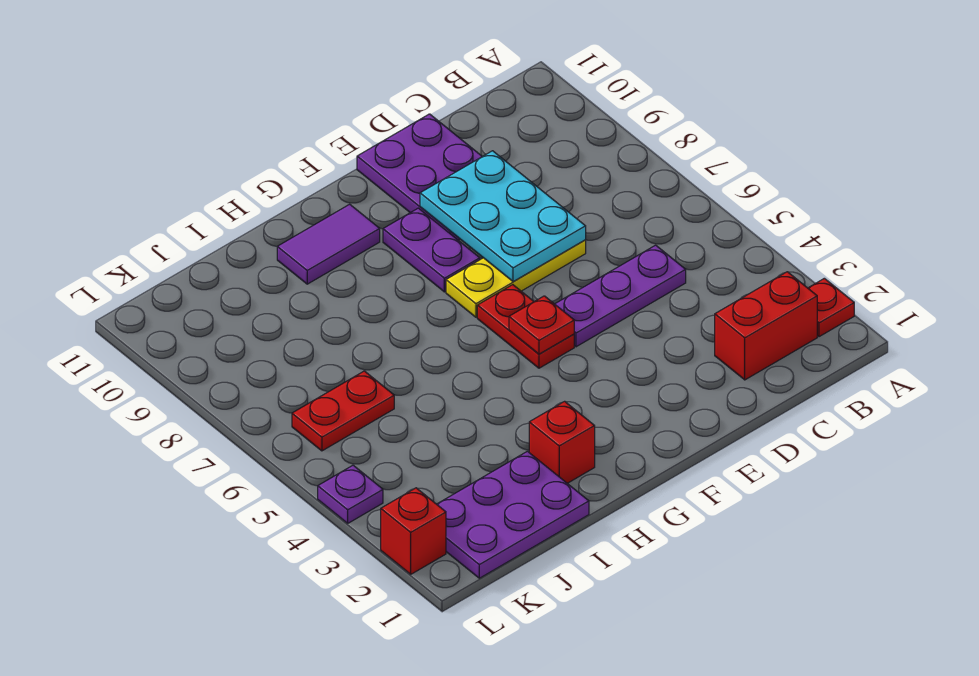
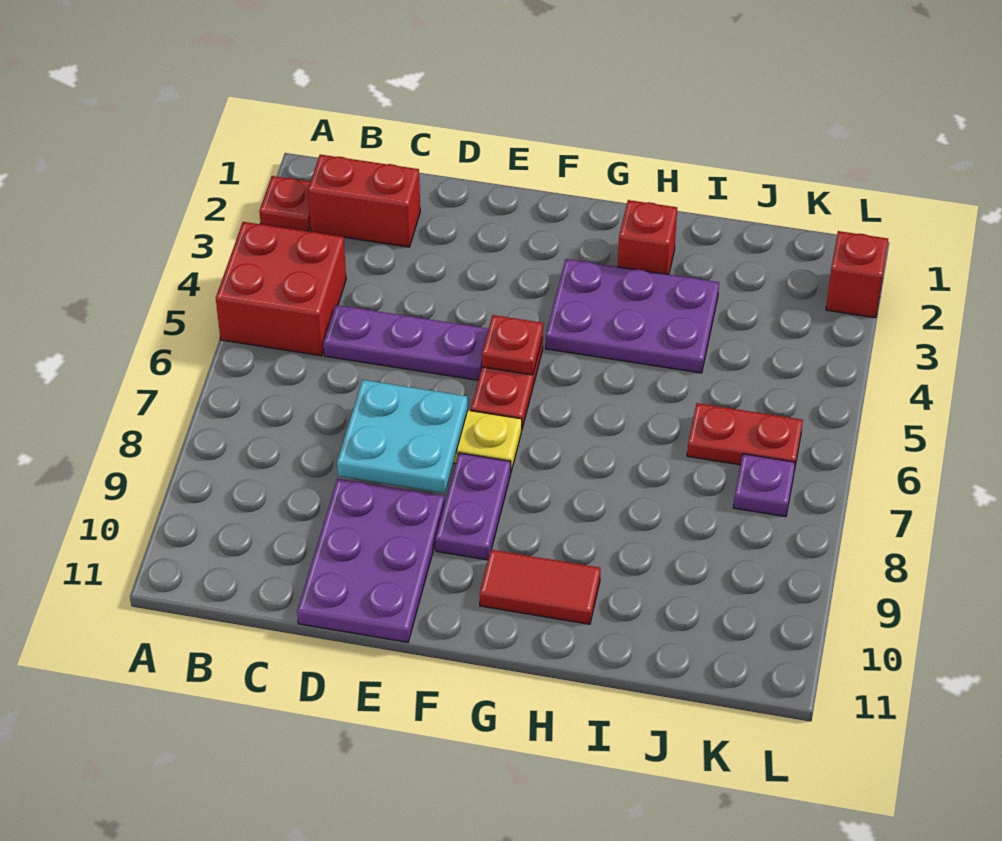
none -> red 2x2 brick [216,222,346,356]
cyan 2x3 plate [420,151,586,282] -> cyan 2x2 plate [337,380,468,493]
purple 1x2 tile [277,204,380,284] -> red 1x2 tile [480,550,601,624]
purple 2x3 plate [437,451,589,578] -> purple 2x3 plate moved to [545,259,719,373]
purple 1x1 plate [318,465,383,523] -> purple 1x1 plate moved to [733,454,795,517]

